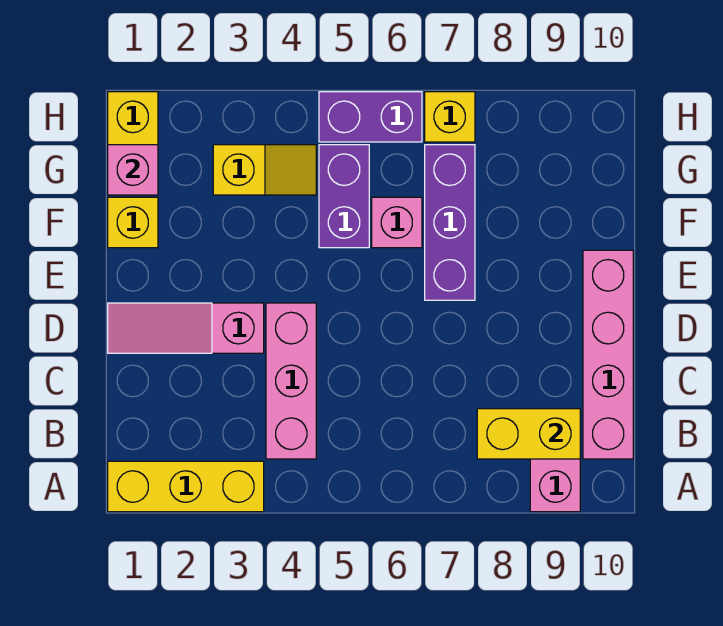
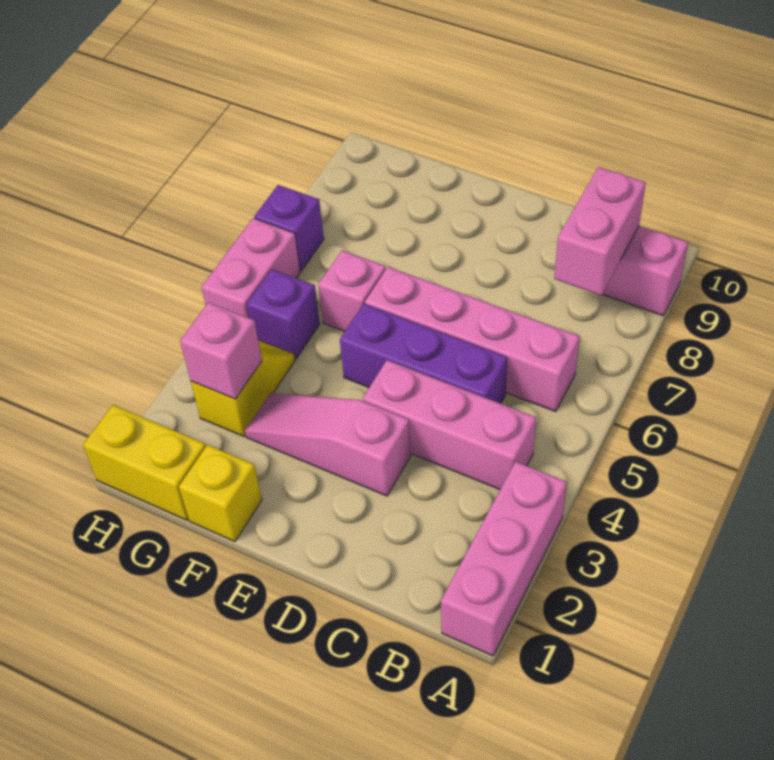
yellow 1x3 brick [108,461,264,512] -> pink 1x3 brick [441,462,567,656]
yellow 1x2 brick [477,409,580,459] -> pink 1x2 brick [554,167,646,295]
pink 1x4 brick [583,250,633,459] -> pink 1x4 brick moved to [365,267,580,411]
pink 1x3 slope [108,303,264,353] -> pink 1x3 slope turned to [245,393,411,496]
purple 1x3 brick [425,145,475,300] -> purple 1x3 brick moved to [340,304,507,404]
purple 1x2 brick [319,145,369,248] -> purple 1x1 brick [247,269,320,359]
pink 1x1 brick [108,145,158,195] -> pink 1x1 brick moved to [180,303,262,399]
purple 1x2 brick [319,92,422,142] -> pink 1x2 brick [202,218,300,318]
yellow 1x1 brick [425,92,475,142] -> purple 1x1 brick [254,185,324,271]

